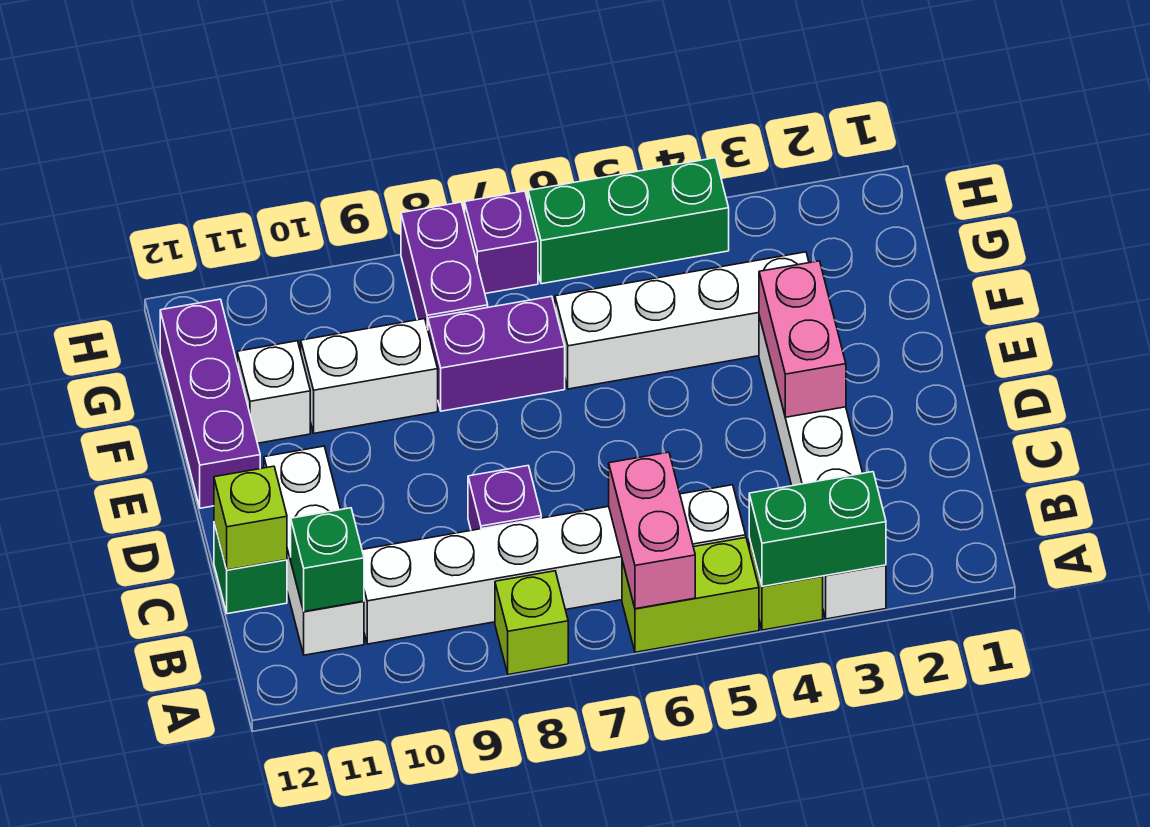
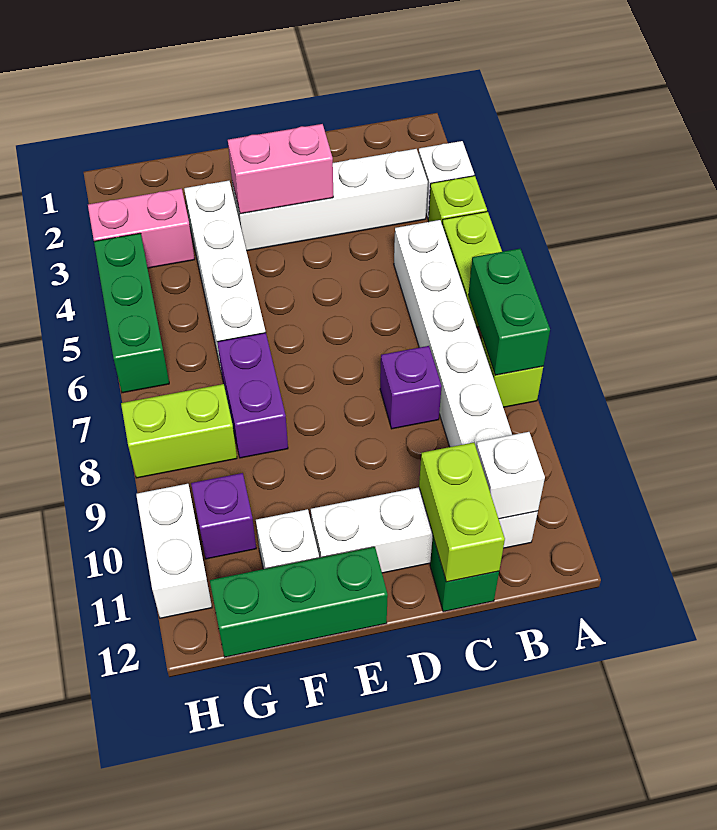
green 1x2 brick [749,472,886,586] -> green 1x2 brick moved to [468,249,550,375]
pink 1x2 brick [609,452,695,609] -> pink 1x2 brick moved to [88,188,195,268]
white 1x3 brick [264,446,364,655] -> white 1x4 brick [311,487,538,573]
green 1x1 brick [291,508,364,612] -> white 1x1 brick [476,432,545,519]
lime 1x1 brick [214,466,287,570] -> lime 1x2 brick [419,443,505,582]
purple 1x3 brick [160,299,260,508] -> green 1x3 brick [210,547,388,657]
white 1x2 brick [301,319,438,433] -> white 1x2 brick moved to [136,484,212,618]
purple 1x2 brick [401,202,488,329] -> lime 1x2 brick [121,384,237,478]
purple 1x1 brick [465,191,538,294] -> purple 1x1 brick moved to [191,473,256,559]

